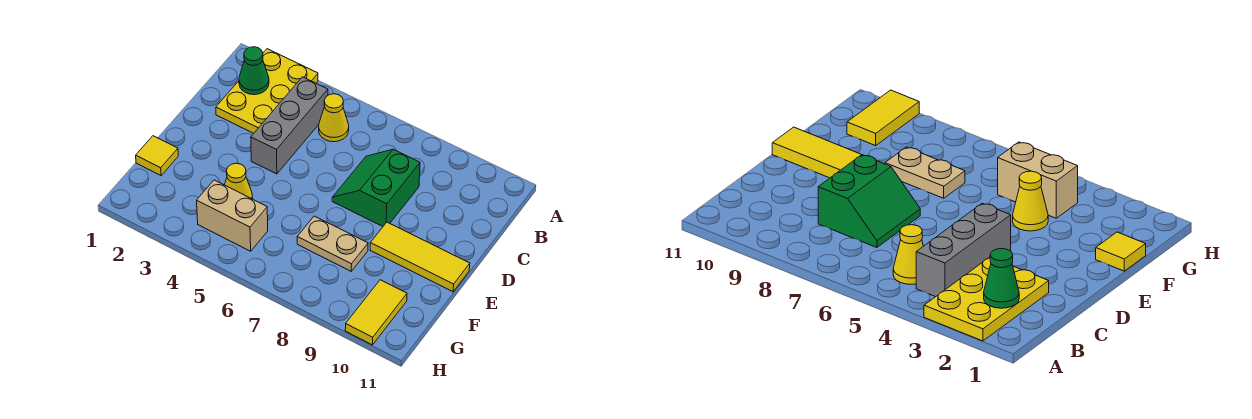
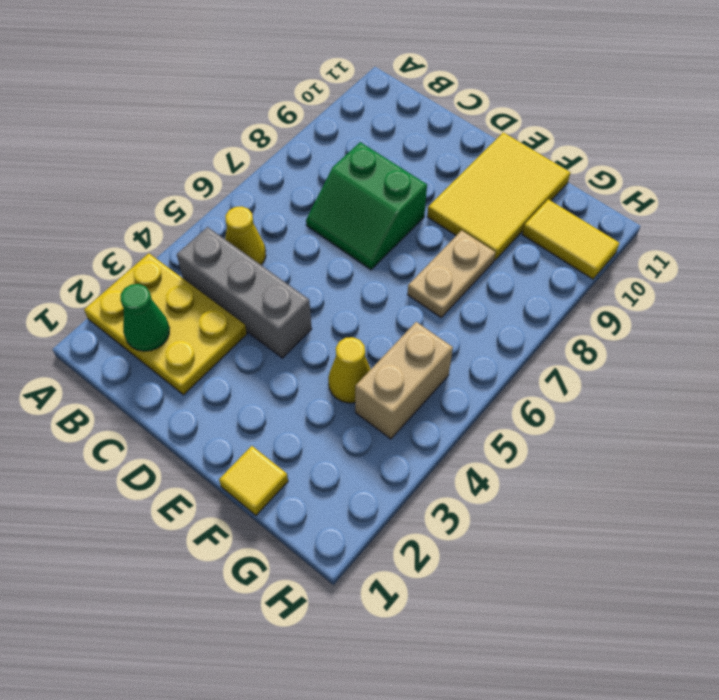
yellow 1x3 tile [370,222,470,292] -> yellow 2x3 tile [427,132,570,261]

